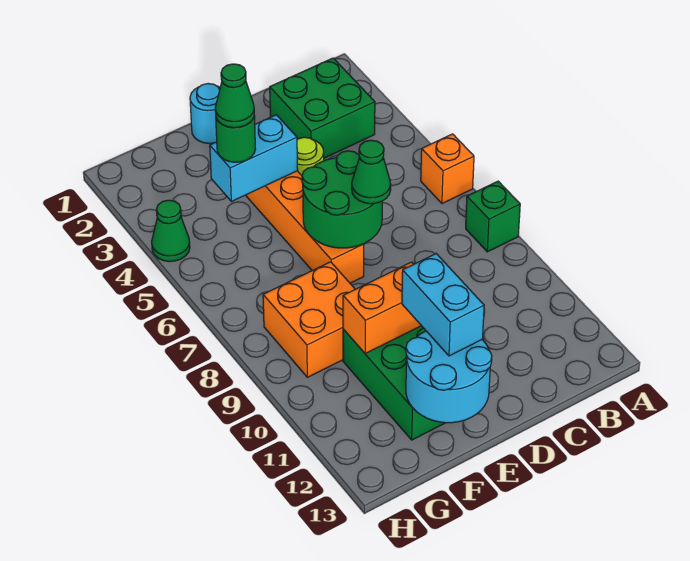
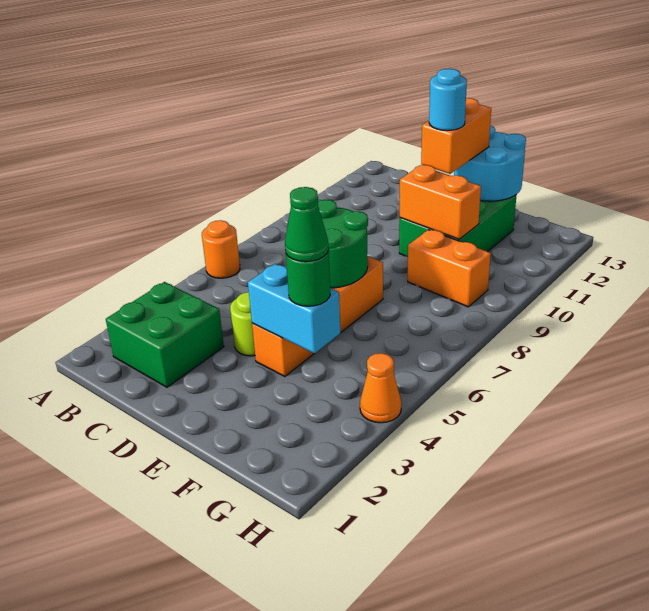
orange 1x1 brick [421,134,474,204] -> orange 1x1 round brick [202,220,240,278]
green 1x1 brick [466,181,520,252] -> none
green 1x1 cone [352,140,391,204] -> none
cyan 1x1 round brick [190,84,220,143] -> cyan 1x1 round brick moved to [429,69,467,130]
cyan 1x2 brick [402,254,484,356] -> orange 1x2 brick [421,98,491,174]
orange 2x2 brick [263,262,355,377] -> orange 1x2 brick [408,230,491,307]
green 1x1 cone [152,200,190,262] -> orange 1x1 cone [360,353,401,423]

